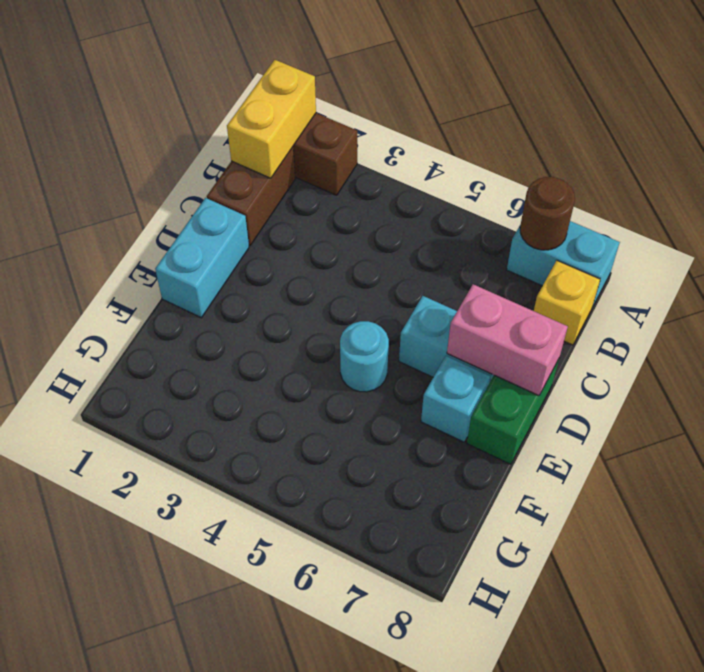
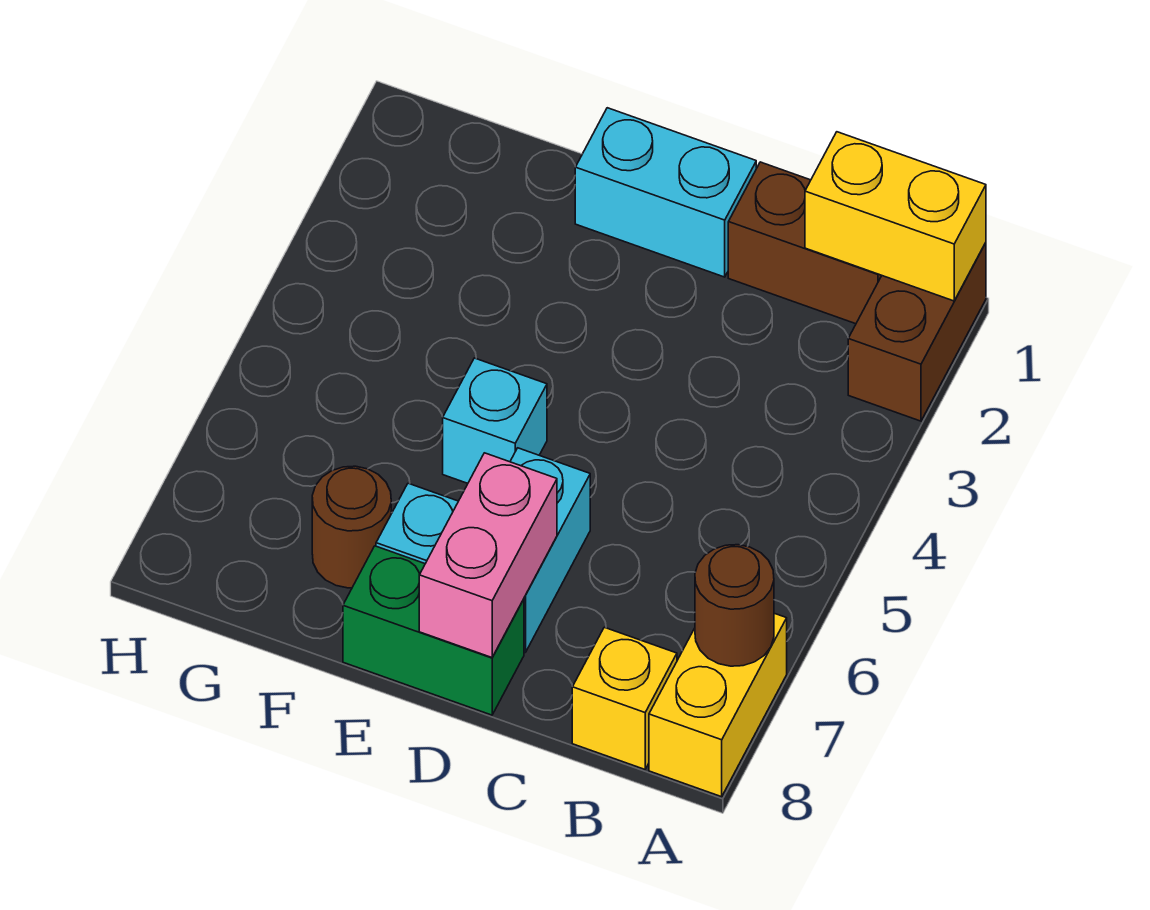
cyan 1x2 brick [507,221,620,306] -> yellow 1x2 brick [649,613,787,797]
cyan 1x1 round brick [340,321,389,392] -> cyan 1x1 brick [443,358,547,483]
none -> brown 1x1 round brick [312,466,391,588]

